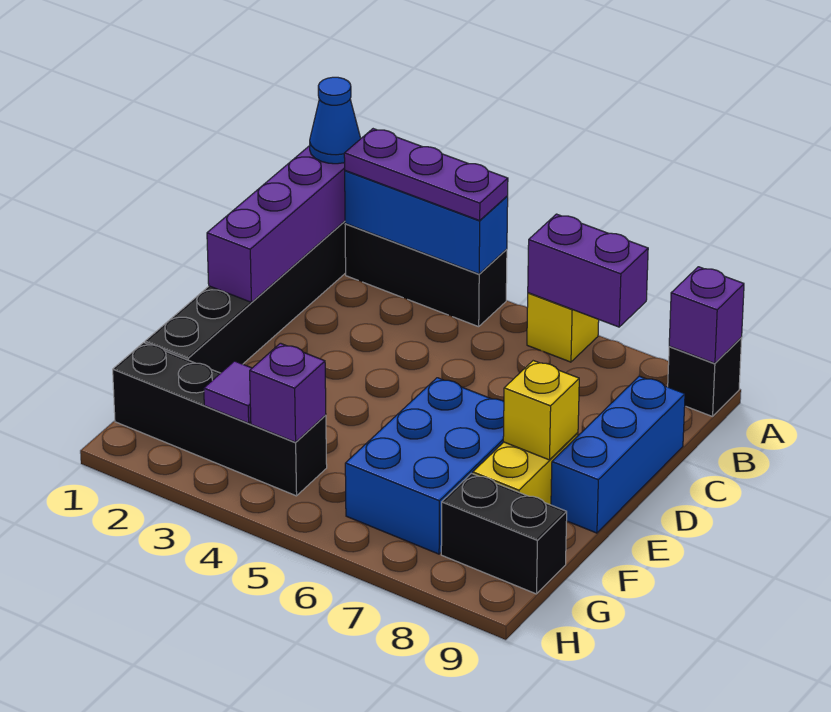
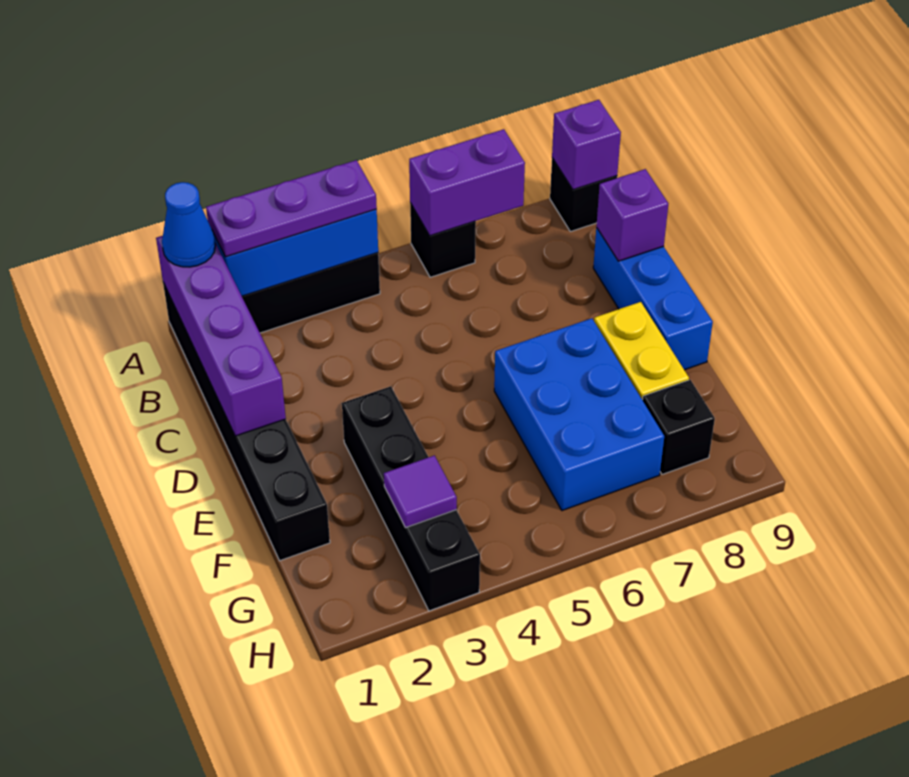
yellow 1x1 brick [527,293,599,362] -> black 1x1 brick [410,203,476,277]
yellow 1x1 brick [503,361,579,460] -> none
black 1x4 brick [113,343,327,496] -> black 1x4 brick turned to [342,386,480,611]
purple 1x1 brick [250,343,326,442] -> purple 1x1 brick moved to [596,169,668,261]
black 1x2 brick [441,473,567,594] -> black 1x1 brick [643,380,715,474]

